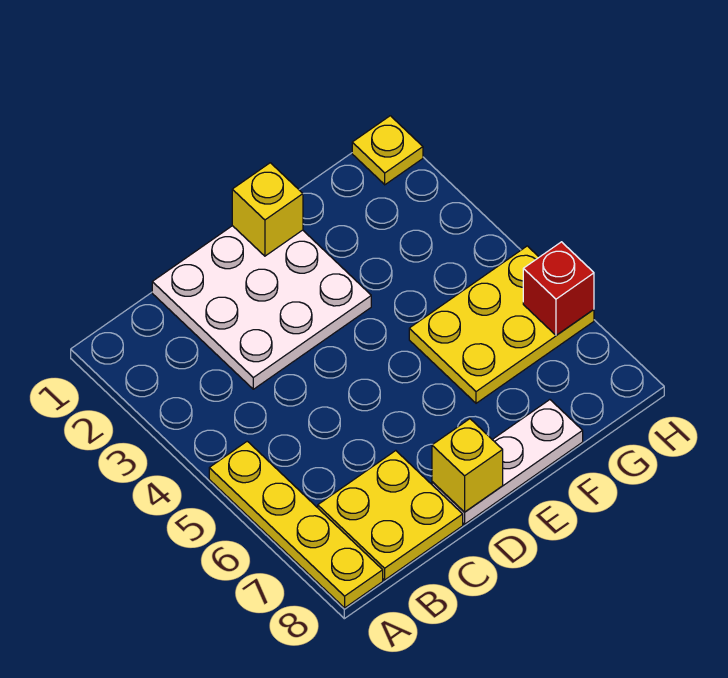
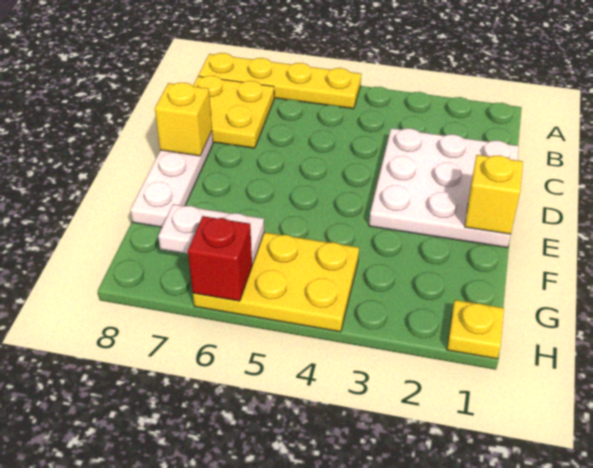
yellow 2x3 plate [409,246,594,403] -> yellow 2x3 plate turned to [193,232,359,332]
none -> white 1x2 plate [158,204,264,264]

